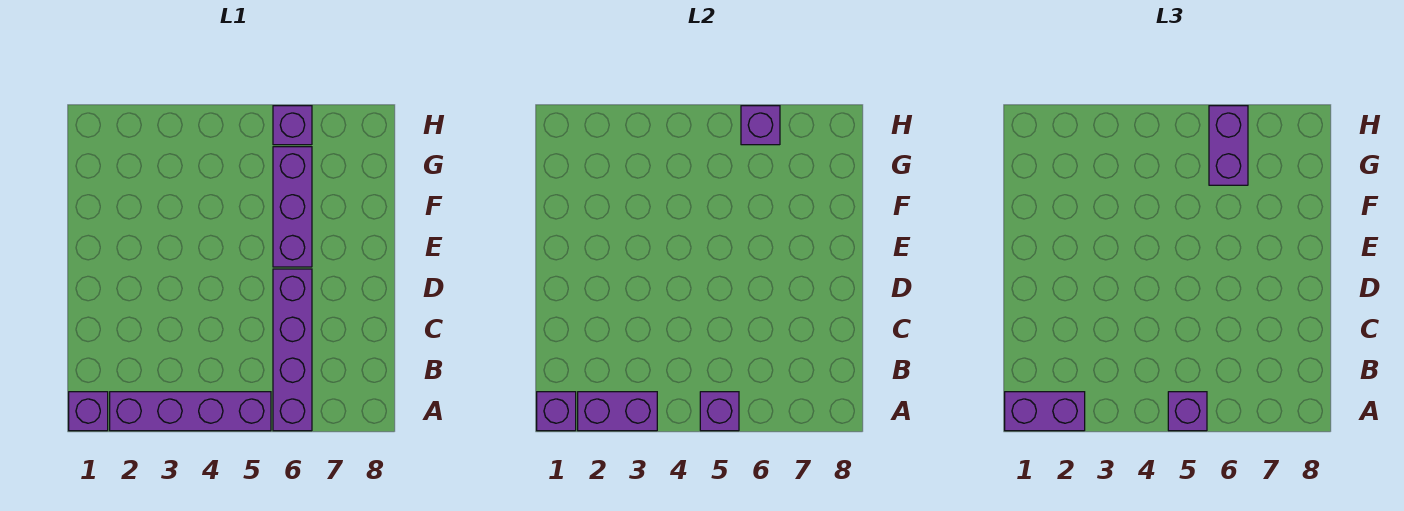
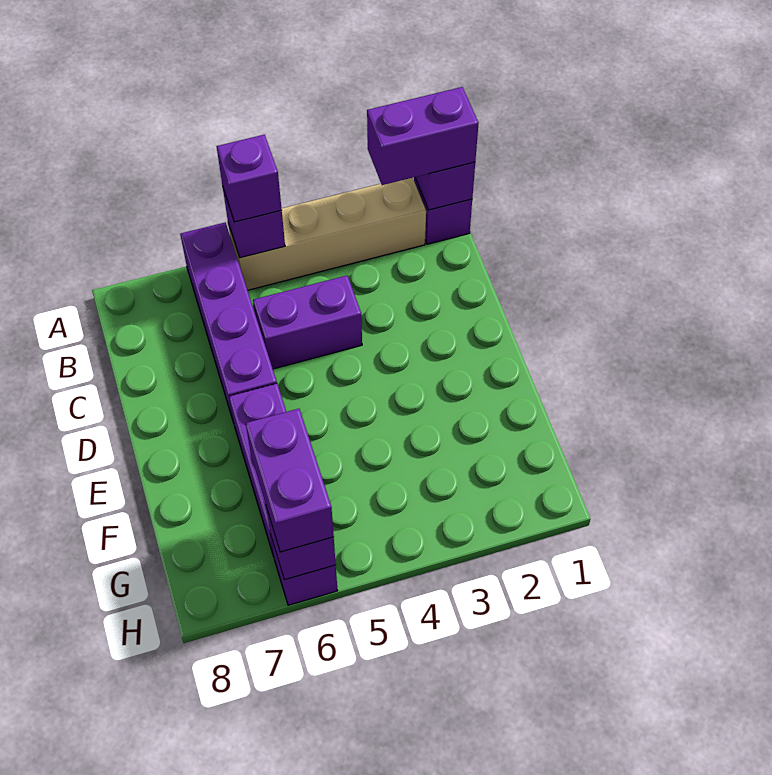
purple 1x4 brick [110,392,271,431] -> tan 1x4 brick [228,178,426,290]
purple 1x2 brick [578,392,657,431] -> purple 1x2 brick moved to [253,276,362,369]

